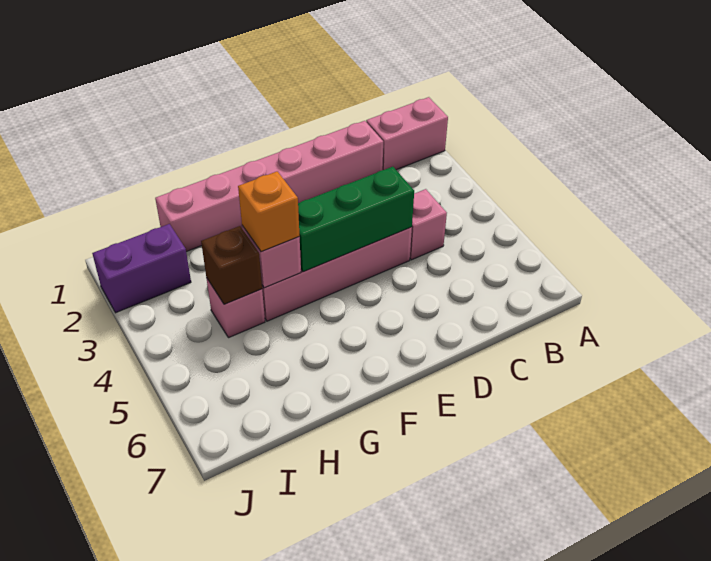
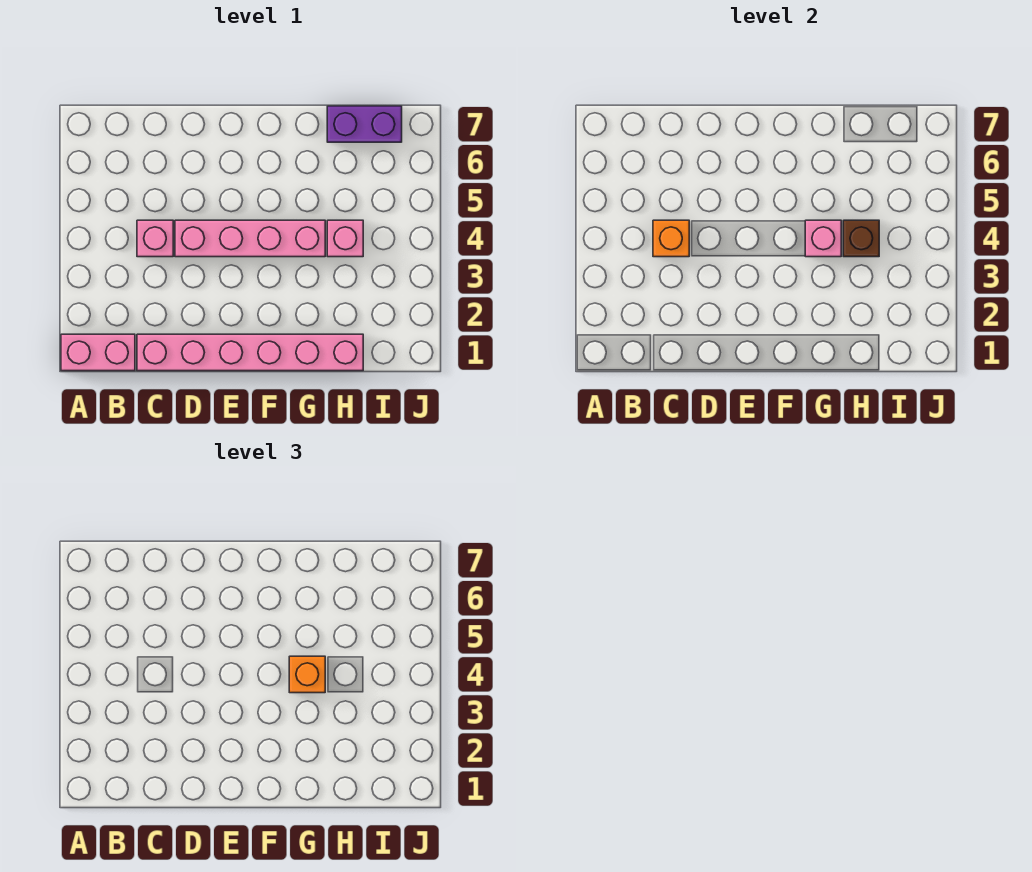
none -> orange 1x1 brick [653,220,689,257]
green 1x3 brick [298,167,414,272] -> none
purple 1x2 brick [92,224,191,313] -> purple 1x2 brick moved to [327,106,402,142]

